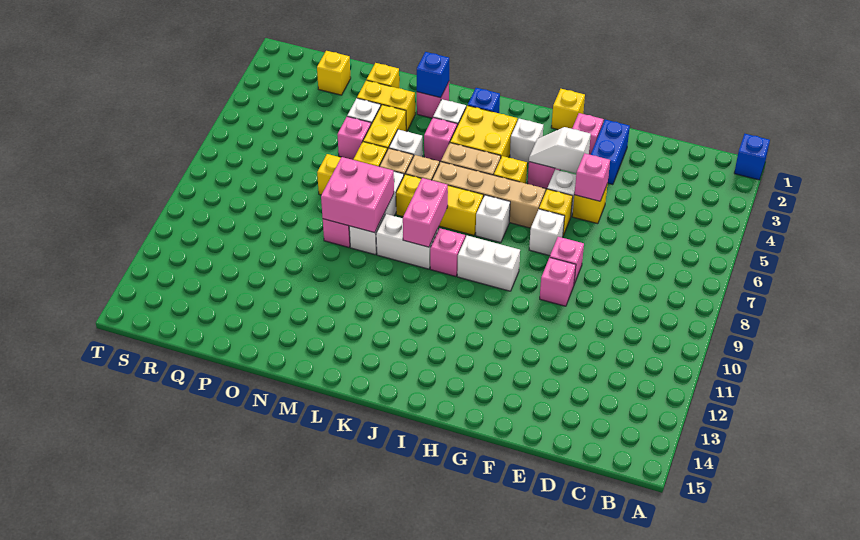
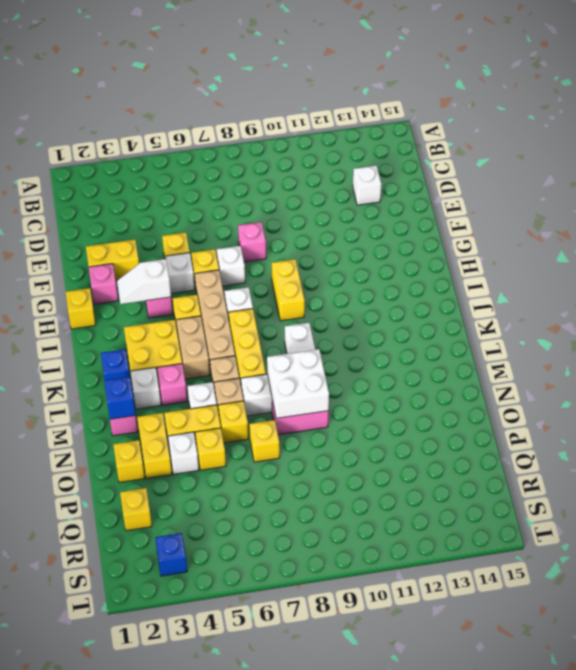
blue 1x1 brick [734,134,770,180] -> blue 1x1 brick moved to [155,533,187,576]
blue 1x2 brick [591,120,630,185] -> yellow 1x2 brick [86,240,139,280]
pink 1x1 brick [574,153,610,201] -> none
pink 1x1 brick [540,257,576,306] -> none
white 1x2 slope [529,127,591,173] -> white 1x2 slope turned to [117,259,171,304]
white 1x2 brick [457,236,520,291] -> yellow 1x2 brick [272,259,305,321]
white 1x1 brick [510,119,543,163] -> white 1x1 brick moved to [353,165,381,205]
pink 1x1 brick [430,228,465,277] -> none
pink 1x2 brick [403,178,448,247] -> none
pink 2x2 brick [321,157,394,233] -> white 2x2 brick [267,349,329,418]
pink 1x1 brick [337,117,371,160] -> yellow 1x1 brick [195,428,226,470]

